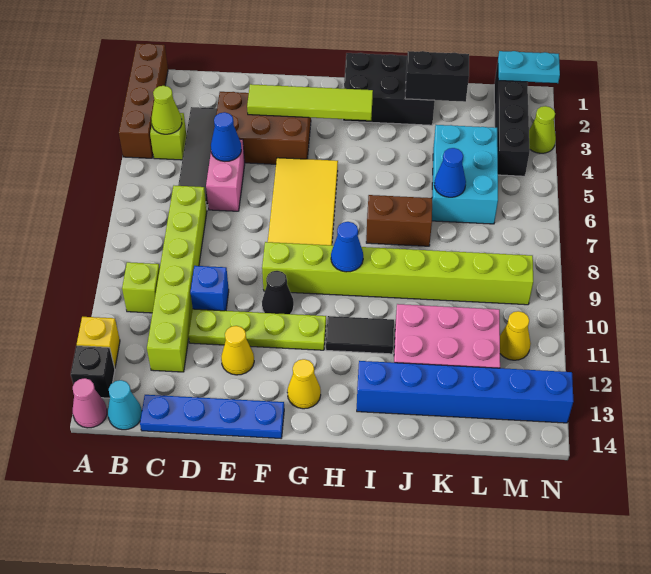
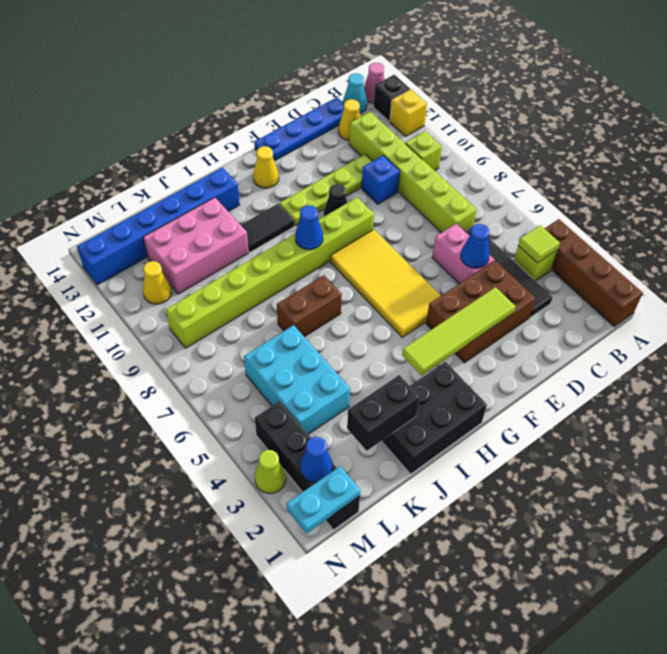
lime 1x1 cone [151,86,182,134] -> lime 1x1 tile [518,225,560,263]
yellow 1x1 cone [221,326,254,375] -> yellow 1x1 cone moved to [338,99,361,140]
blue 1x1 cone [434,148,466,197] -> blue 1x1 cone moved to [300,437,333,482]

